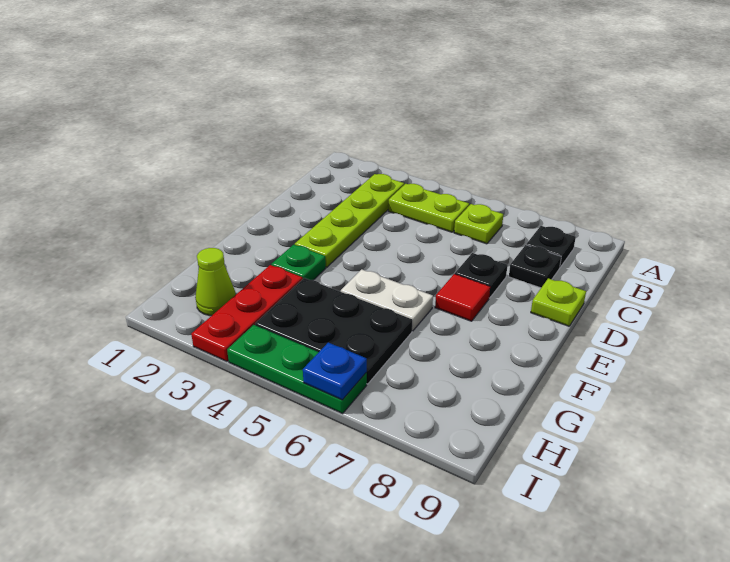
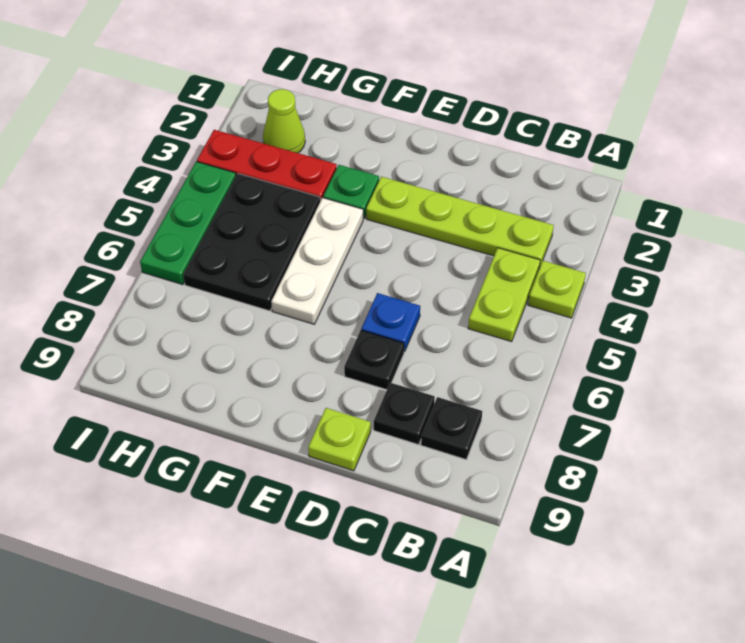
lime 1x1 plate [454,204,503,244] -> lime 1x1 plate moved to [528,261,586,318]
red 1x1 tile [435,274,490,321] -> none
white 1x2 plate [340,269,433,331] -> white 1x3 plate [271,198,363,324]
blue 1x1 plate [303,343,367,400] -> blue 1x1 plate moved to [361,293,420,352]

